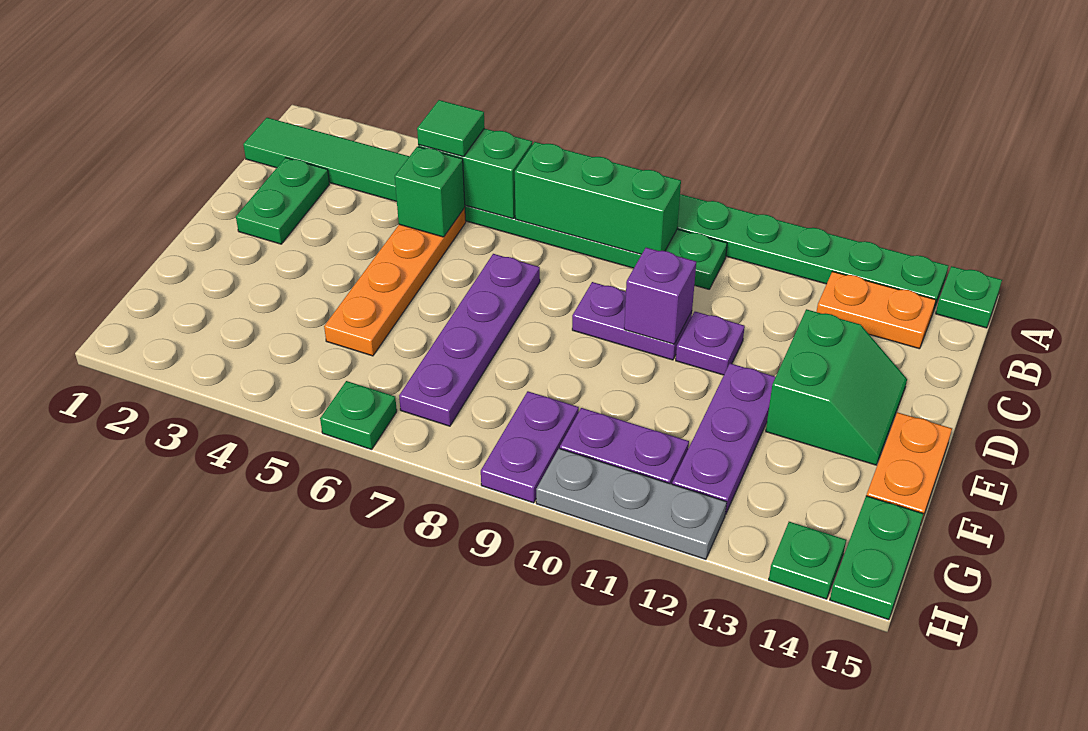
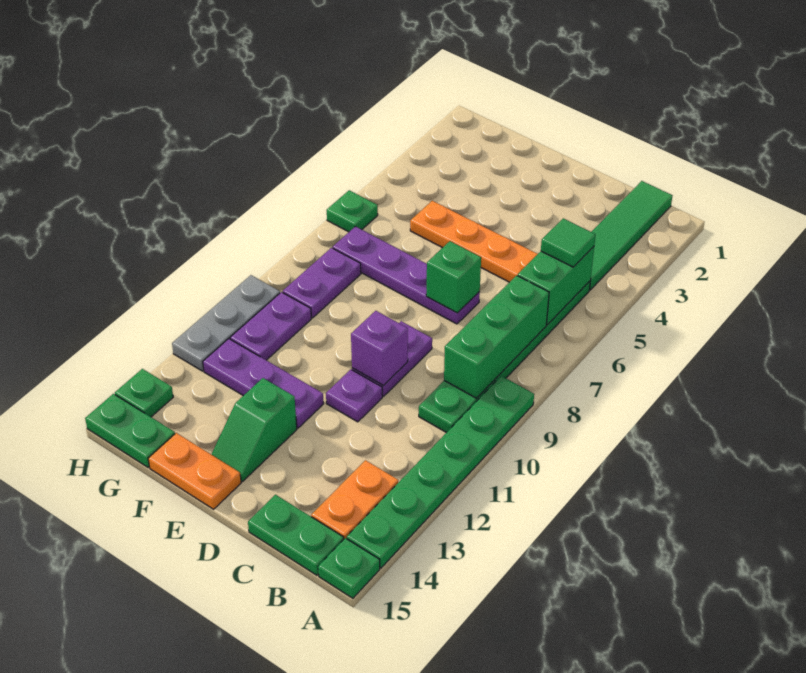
green 1x2 plate [236,158,329,244] -> green 1x2 plate moved to [248,495,344,575]
green 1x1 brick [395,147,465,237] -> green 1x1 brick moved to [426,241,481,313]
green 2x2 slope [766,309,907,465] -> green 1x2 slope [211,378,297,482]
purple 1x2 plate [481,391,579,503] -> purple 1x2 plate turned to [283,248,361,318]

